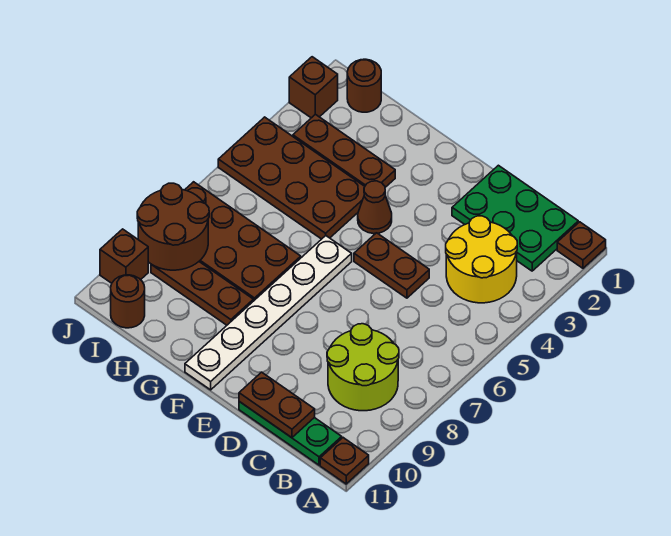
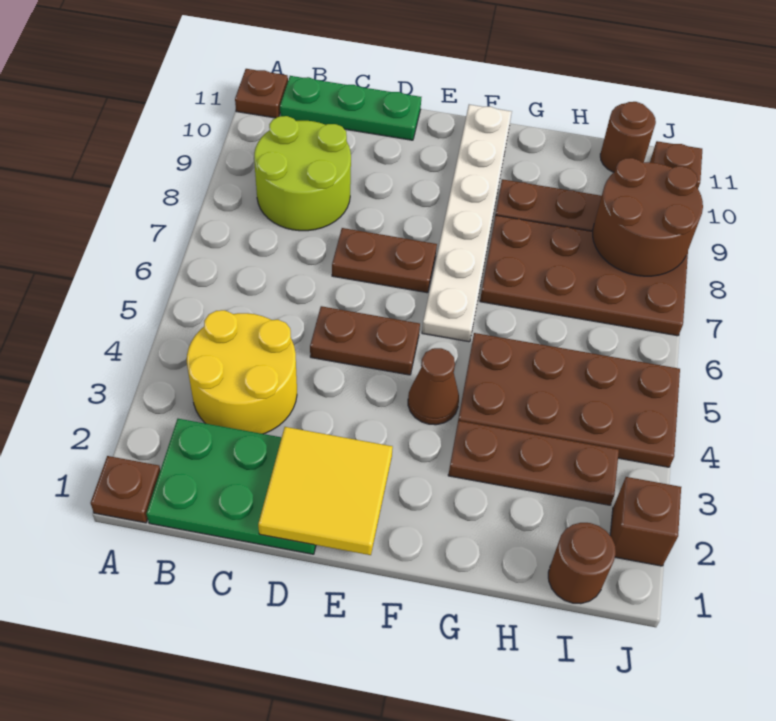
brown 1x2 plate [239,372,315,438] -> brown 1x2 plate moved to [332,228,437,293]
none -> yellow 2x2 tile [258,427,393,555]

